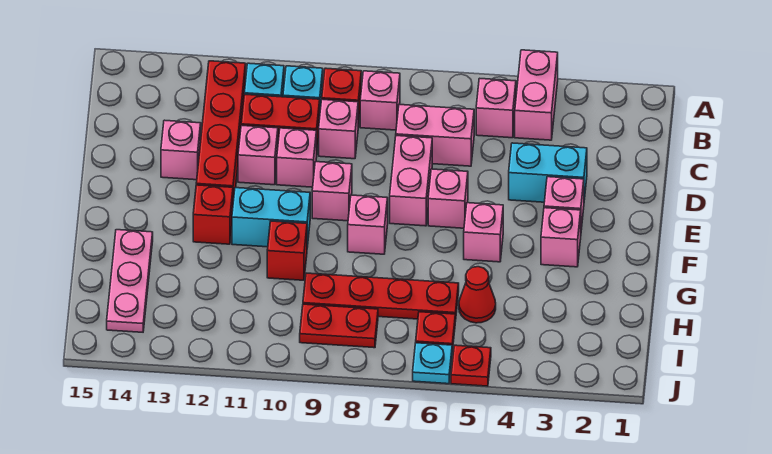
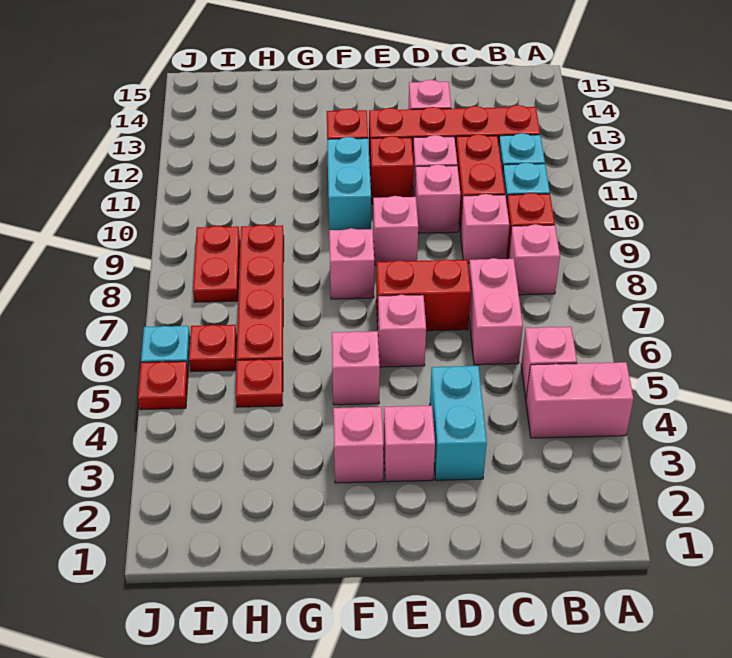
pink 1x2 brick [390,136,432,226] -> red 1x2 brick [376,259,471,331]
red 1x1 brick [267,221,307,280] -> red 1x1 brick moved to [370,136,414,204]
pink 1x3 plate [107,230,153,332] -> none
red 1x1 cone [459,267,496,323] -> red 1x1 plate [236,359,283,407]

